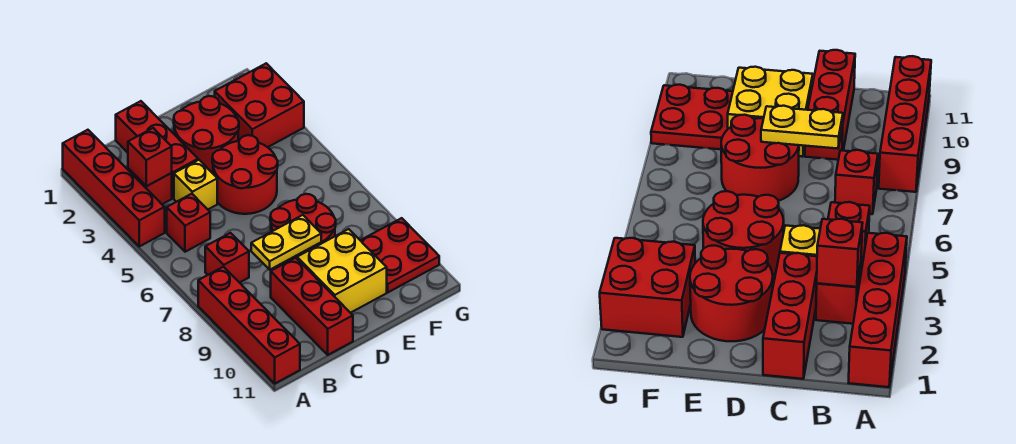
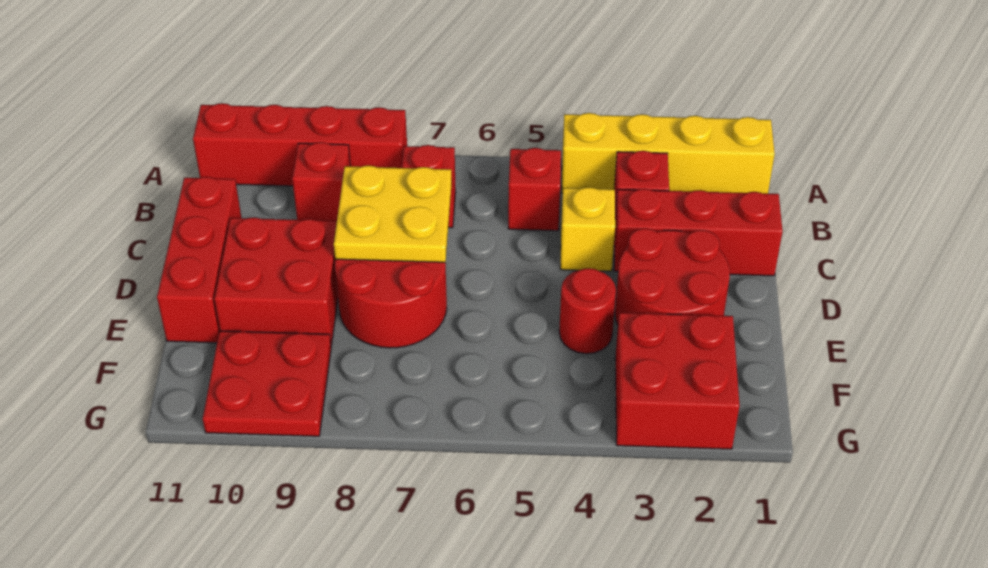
red 1x4 brick [63,130,165,246] -> yellow 1x4 brick [562,113,775,193]
red 1x1 brick [128,128,172,186] -> red 1x1 brick moved to [292,142,350,221]
yellow 1x2 plate [251,215,321,270] -> yellow 2x2 plate [334,166,452,262]
red 1x3 brick [271,258,353,355] -> red 1x3 brick turned to [157,177,241,343]
red 2x2 round brick [212,135,278,214] -> red 1x1 round brick [559,268,616,354]
yellow 2x2 brick [297,229,387,313] -> red 2x2 brick [214,218,338,346]

